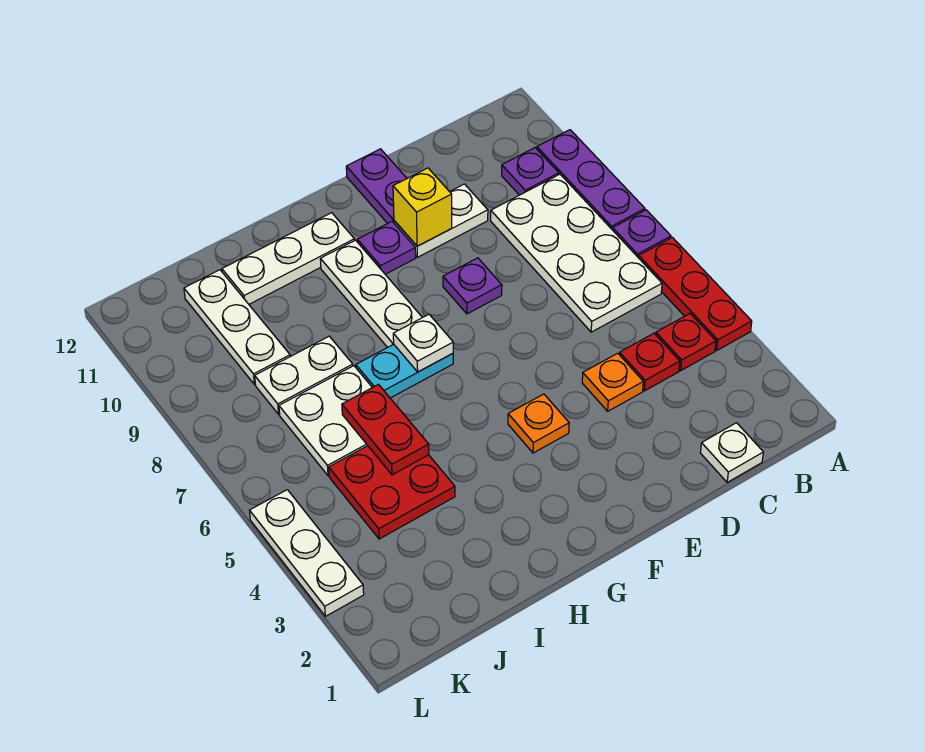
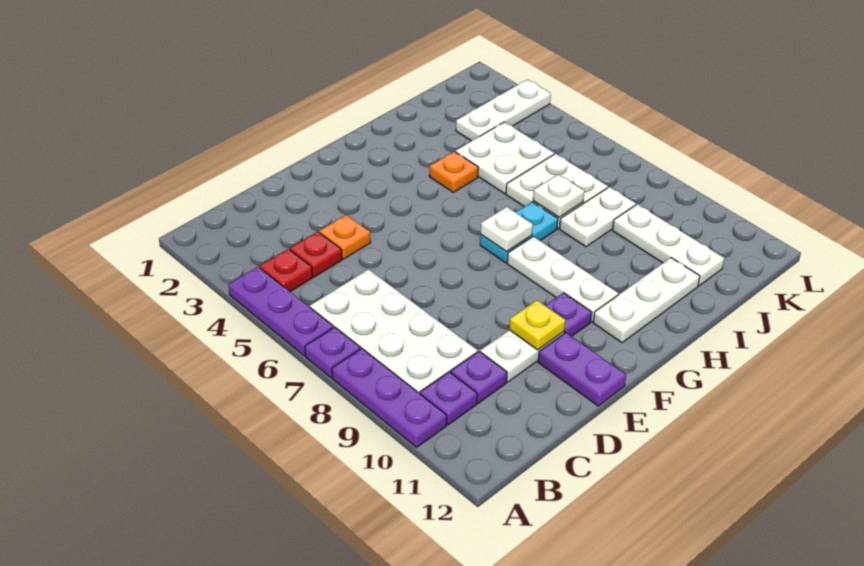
red 1x3 plate [639,237,752,350] -> purple 1x3 plate [228,267,333,356]
white 1x1 plate [701,423,763,482] -> white 1x1 plate moved to [533,174,584,217]
purple 1x1 plate [443,258,502,314] -> purple 1x1 plate moved to [451,351,507,403]
yellow 1x1 brick [393,168,452,246] -> yellow 1x1 plate [509,300,565,350]
orange 1x1 plate [508,394,569,453] -> orange 1x1 plate moved to [429,151,478,192]
red 2x2 plate [329,446,455,539] -> white 2x2 plate [455,122,554,194]
red 1x2 plate [342,384,429,475] -> none
white 1x3 plate [250,490,364,616] -> white 1x3 plate turned to [456,79,551,141]

